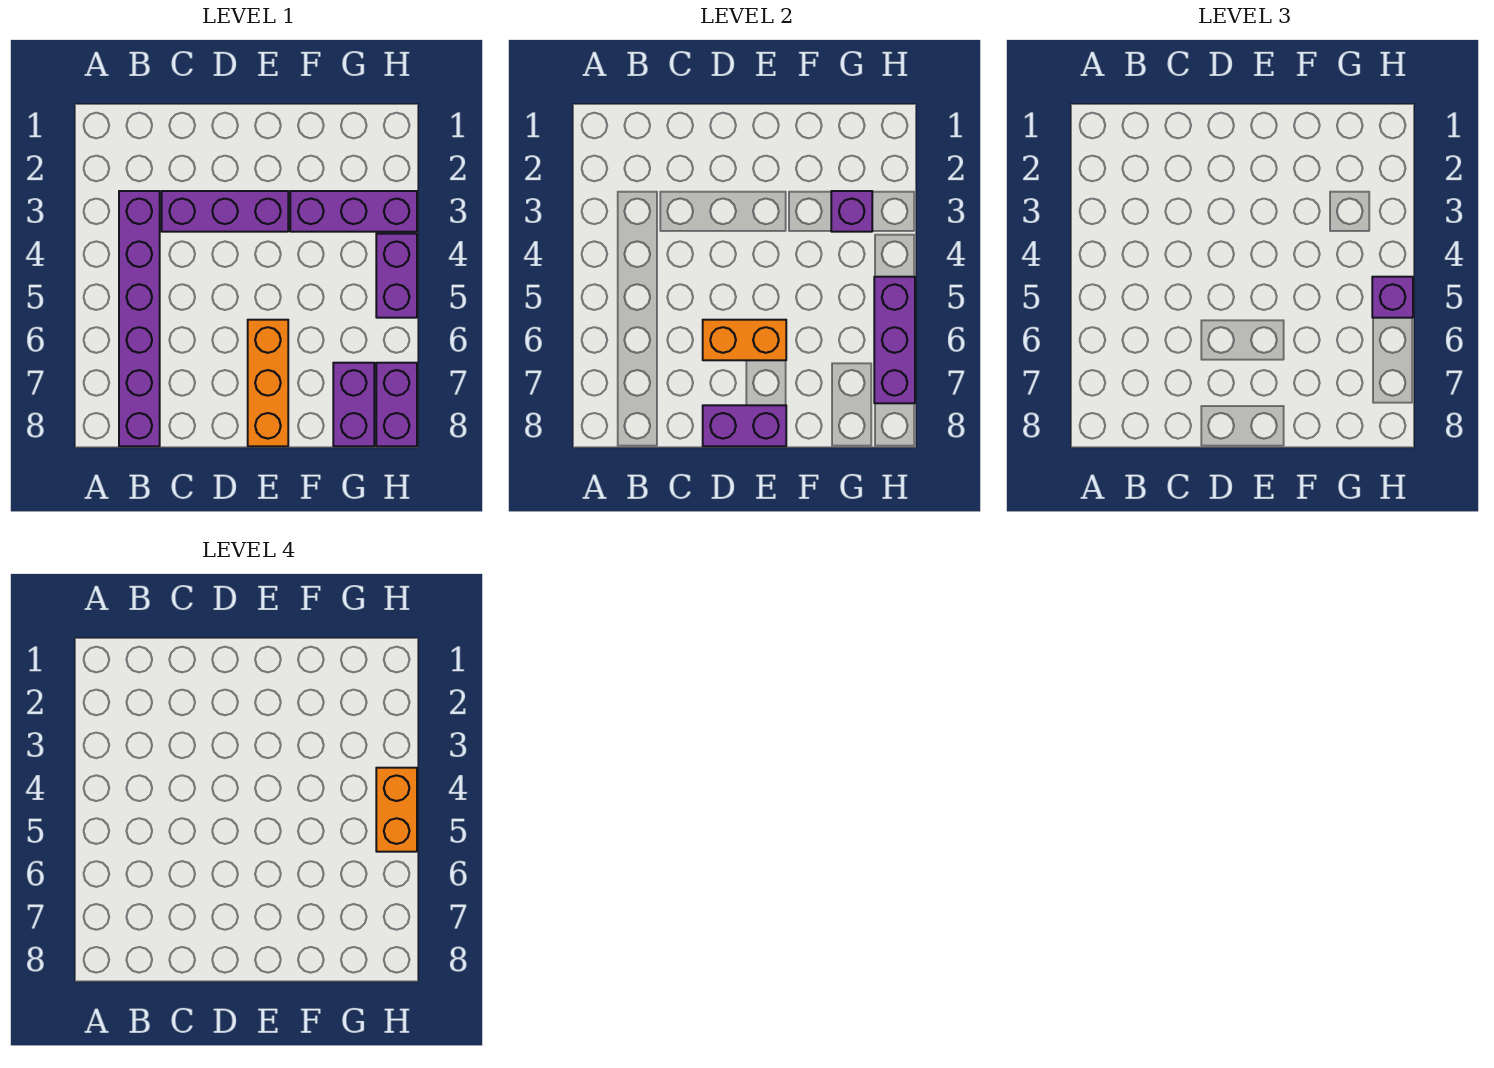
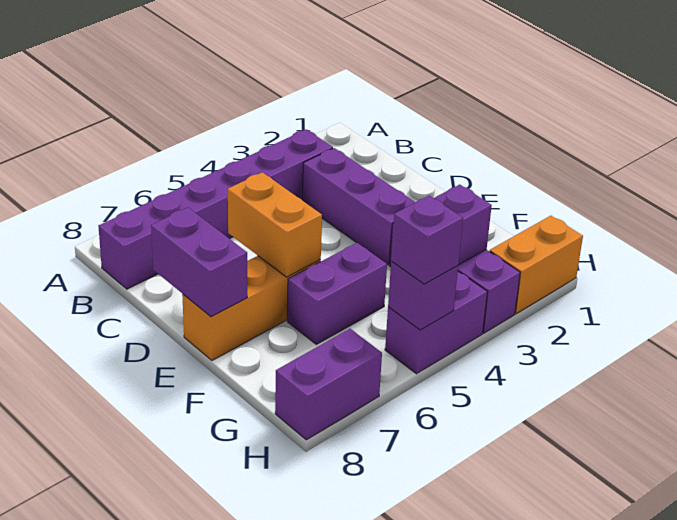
purple 1x2 brick [333,363,374,446] -> purple 1x2 brick moved to [287,243,387,344]
orange 1x2 brick [376,768,417,852] -> orange 1x2 brick moved to [490,216,583,314]
purple 1x3 brick [874,277,915,403] -> purple 1x1 brick [388,261,458,330]

